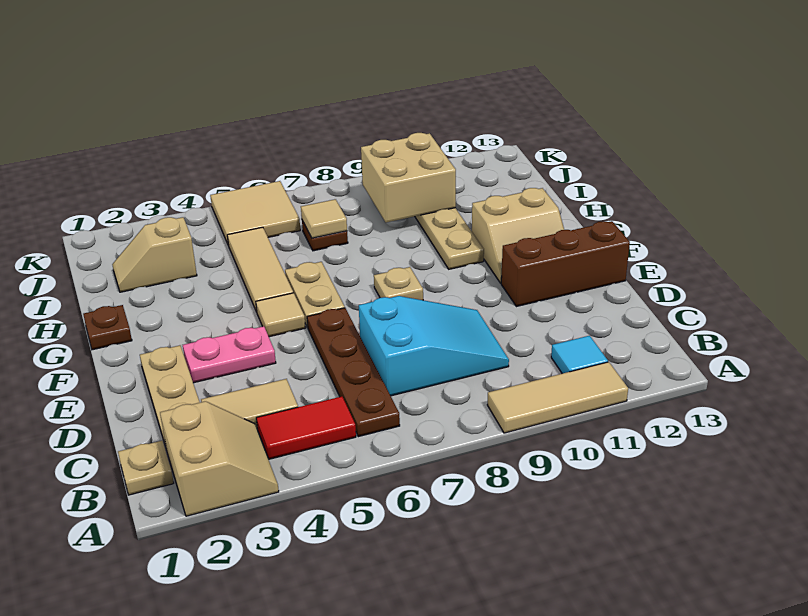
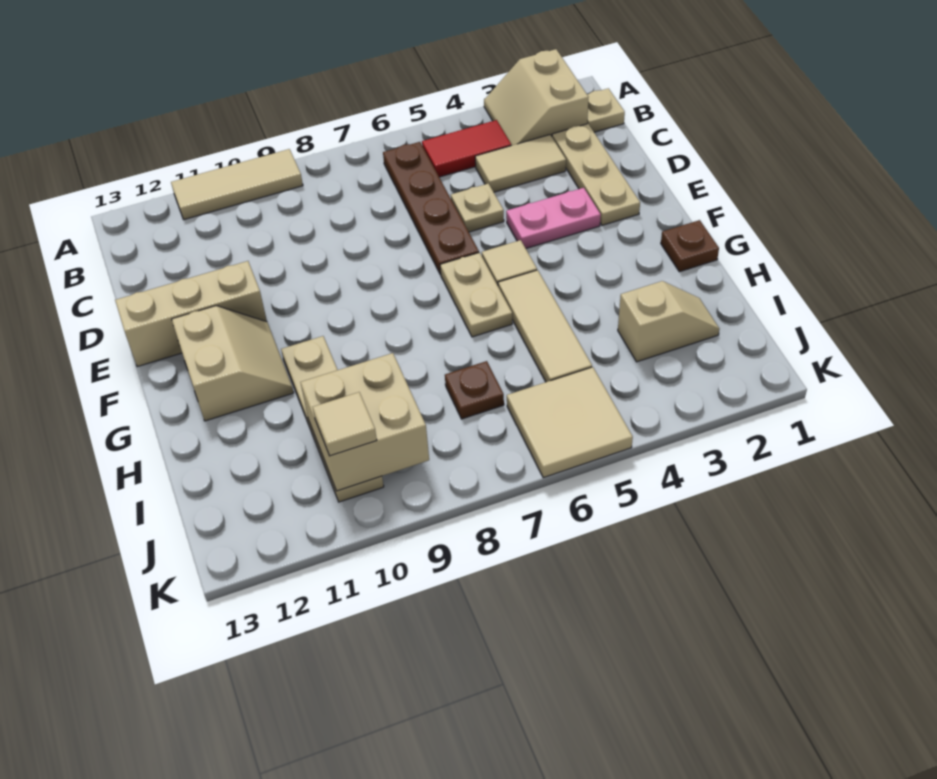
cyan 1x1 tile [551,336,608,374] -> none
cyan 2x3 slope [359,296,509,396] -> none
brown 1x3 brick [501,221,630,307] -> tan 1x3 brick [115,261,267,367]
tan 1x1 plate [374,267,423,300] -> tan 1x1 plate moved to [451,184,504,232]
tan 2x2 slope [472,188,564,283] -> tan 2x2 slope turned to [172,306,294,421]
tan 1x1 tile [301,199,347,238] -> tan 1x1 tile moved to [313,392,377,456]

